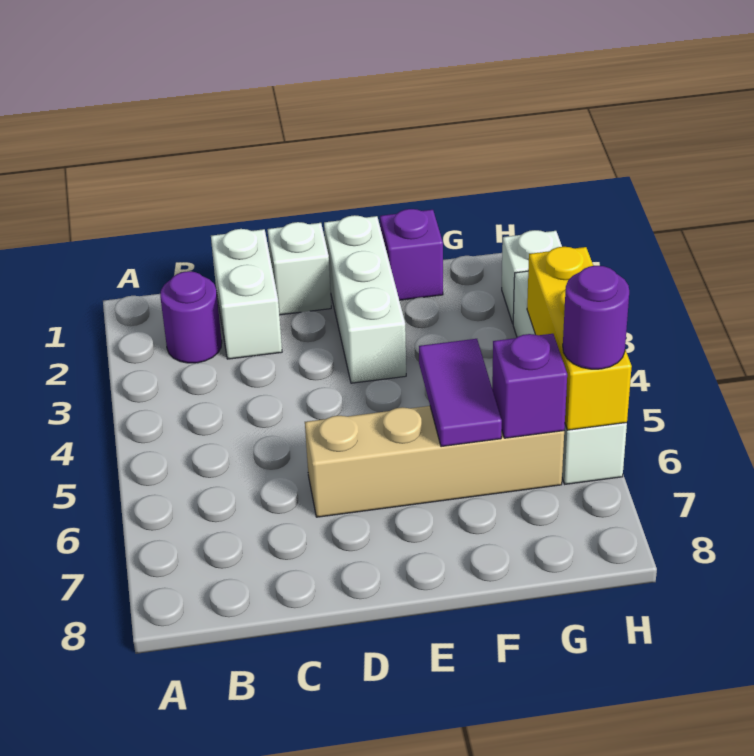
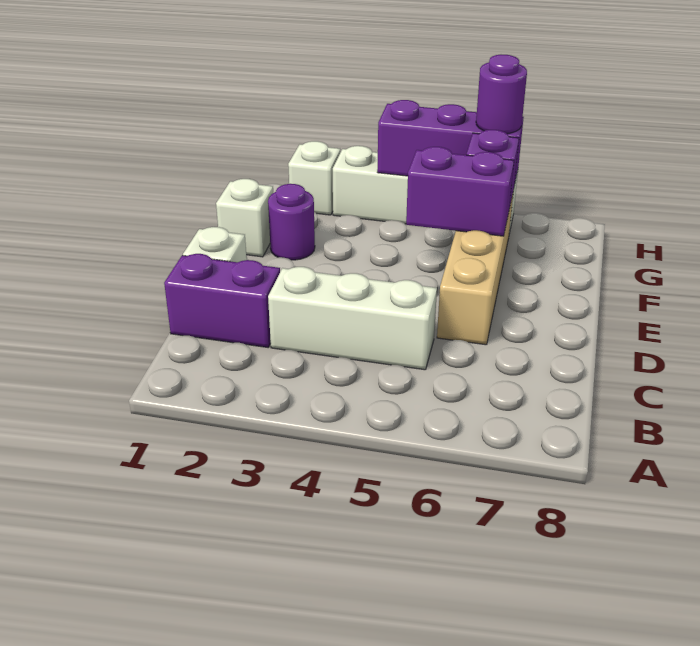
purple 1x1 round brick [160,271,222,363] -> purple 1x1 round brick moved to [268,184,315,260]
white 1x2 brick [211,229,282,359] -> purple 1x2 brick [164,254,280,347]
white 1x3 brick [324,215,406,383] -> white 1x3 brick moved to [268,267,437,370]
purple 1x1 brick [380,209,443,300] -> white 1x1 brick [216,179,273,257]
purple 1x2 tile [419,339,502,447] -> purple 1x2 brick [406,147,514,236]
yellow 1x3 brick [527,247,632,430] -> purple 1x3 brick [377,100,524,185]

